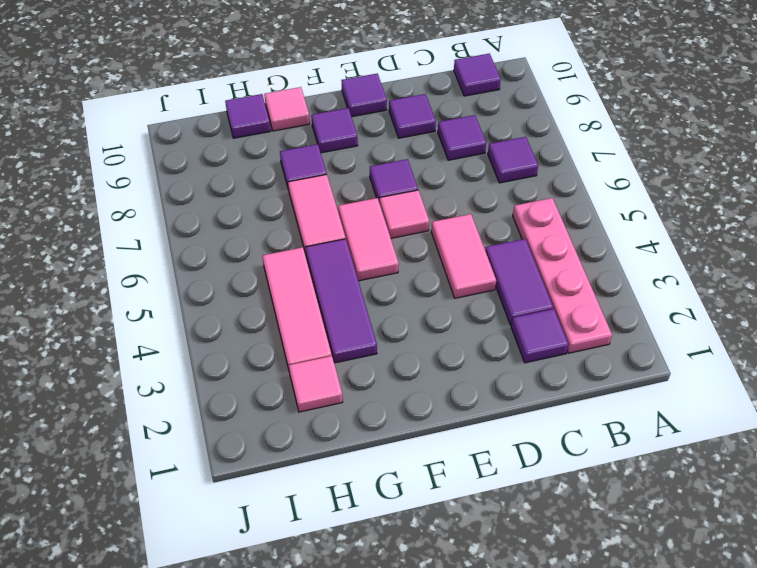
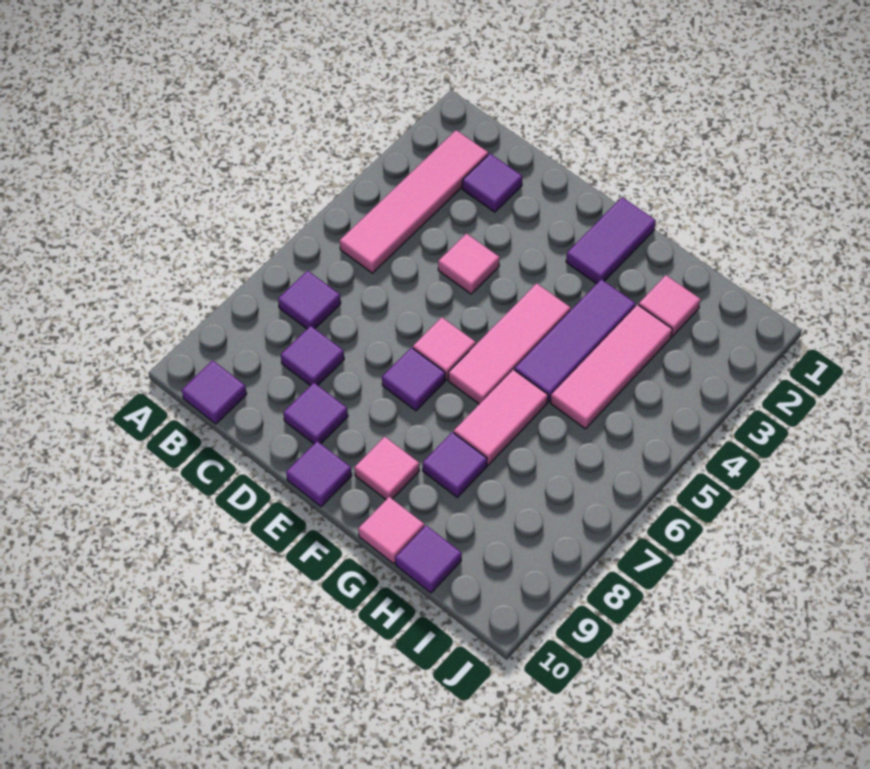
pink 1x4 plate [513,198,612,353] -> pink 1x4 tile [340,130,488,273]
purple 1x2 tile [485,239,553,325] -> purple 1x2 tile moved to [566,197,656,284]
pink 1x2 tile [431,214,496,298] -> pink 1x1 tile [438,234,500,294]
pink 1x2 tile [338,198,399,281] -> pink 1x3 tile [448,283,571,404]
purple 1x1 tile [311,108,358,153] -> pink 1x1 tile [354,437,419,499]

